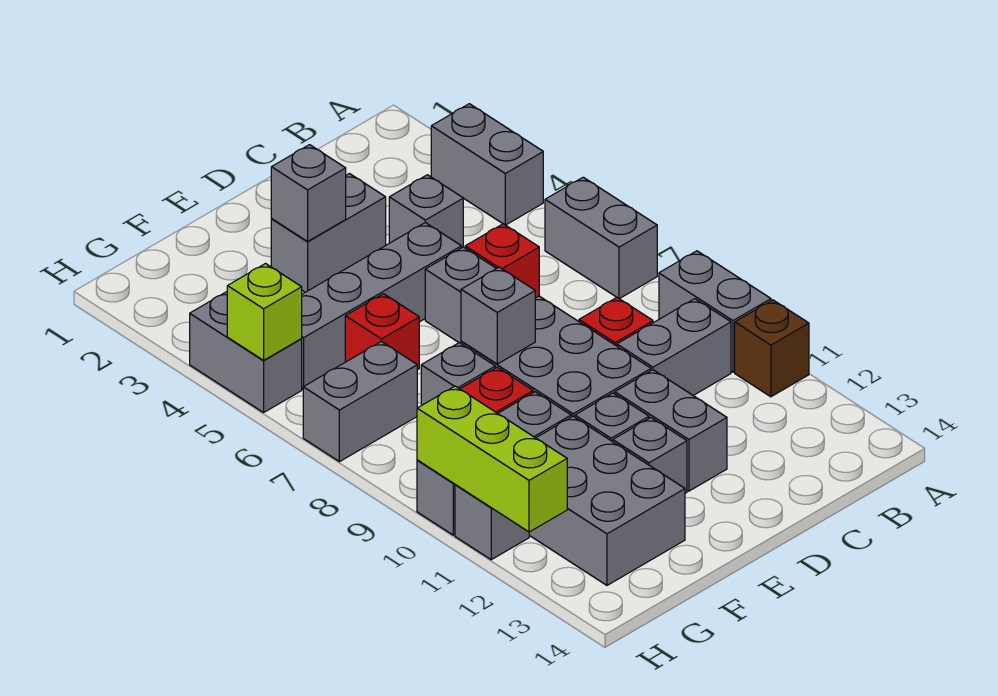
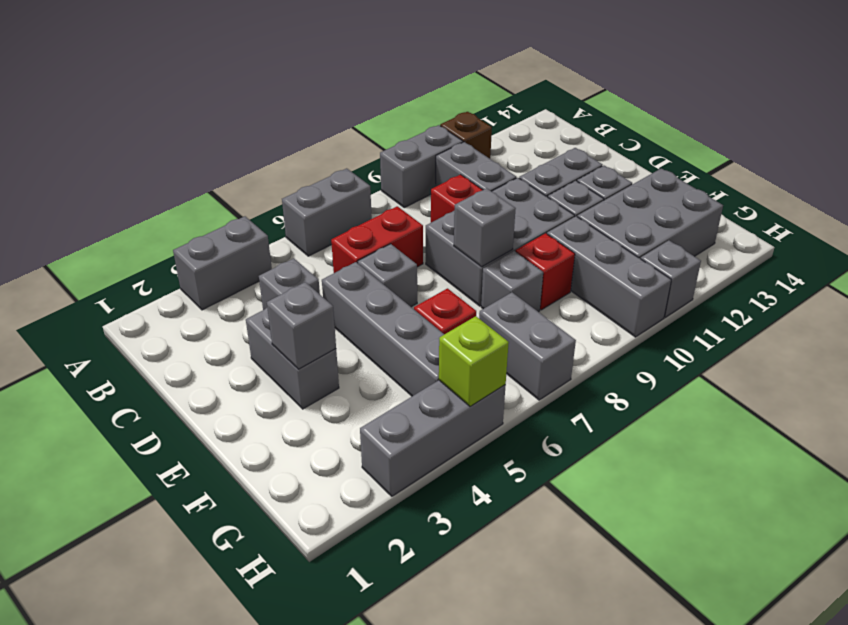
red 1x1 brick [465,224,539,298] -> red 1x2 brick [331,206,423,273]
grey 1x2 brick [190,292,302,413] -> grey 1x3 brick [360,380,506,496]
lime 1x3 brick [417,386,567,532] -> none

